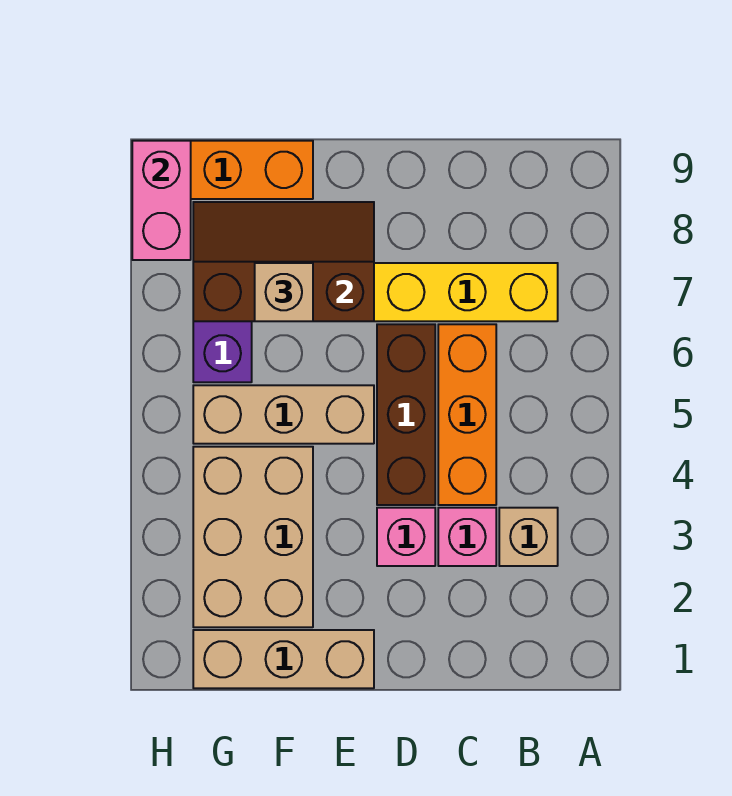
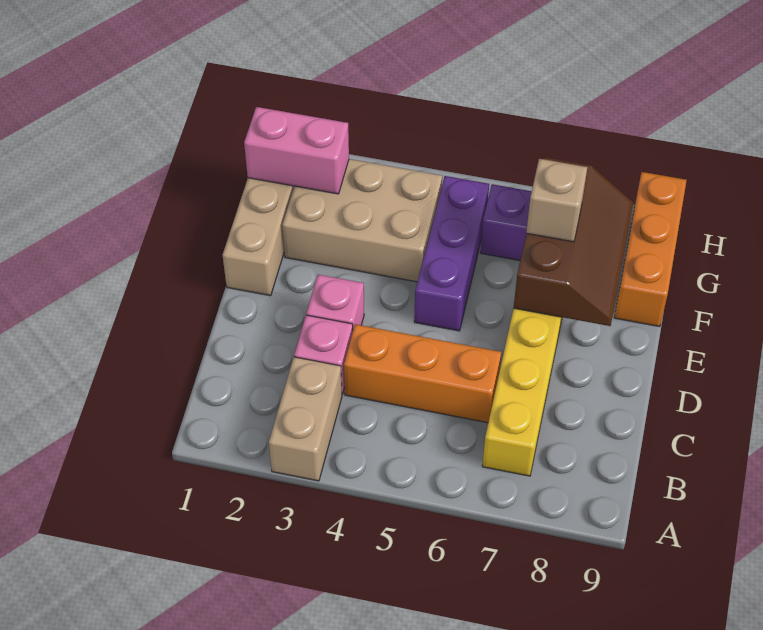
tan 1x1 brick [499,508,558,566] -> tan 1x2 brick [269,357,342,481]
brown 1x3 brick [377,324,435,505] -> none
tan 1x3 brick [193,385,374,444] -> purple 1x3 brick [414,176,489,331]
pink 1x2 brick [132,141,191,260] -> pink 1x2 brick moved to [244,107,349,194]

